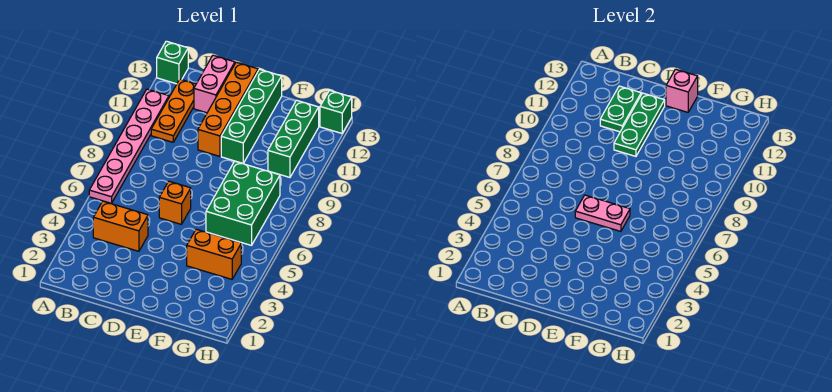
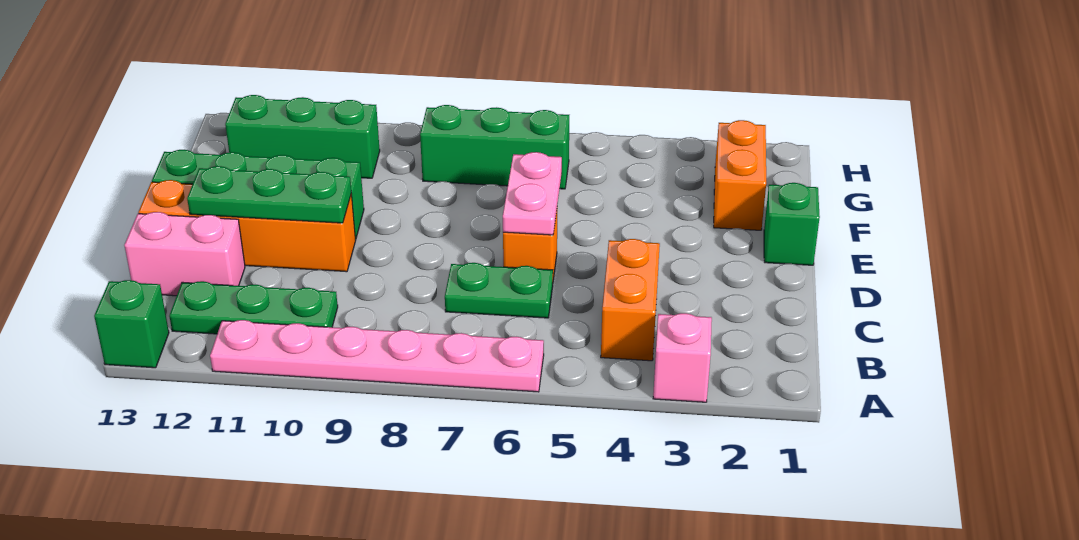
orange 1x3 plate [151,79,196,142] -> green 1x3 plate [169,281,338,334]
green 1x2 plate [600,86,641,132] -> green 1x2 plate moved to [445,263,553,318]
pink 1x1 brick [666,69,698,112] -> pink 1x1 brick moved to [653,313,712,402]
orange 1x2 brick [187,229,241,279] -> orange 1x2 brick moved to [714,120,766,230]
green 2x3 brick [206,161,280,245] -> green 1x3 brick [420,105,569,189]
green 1x1 brick [320,90,352,133] -> green 1x1 brick moved to [764,183,820,265]

